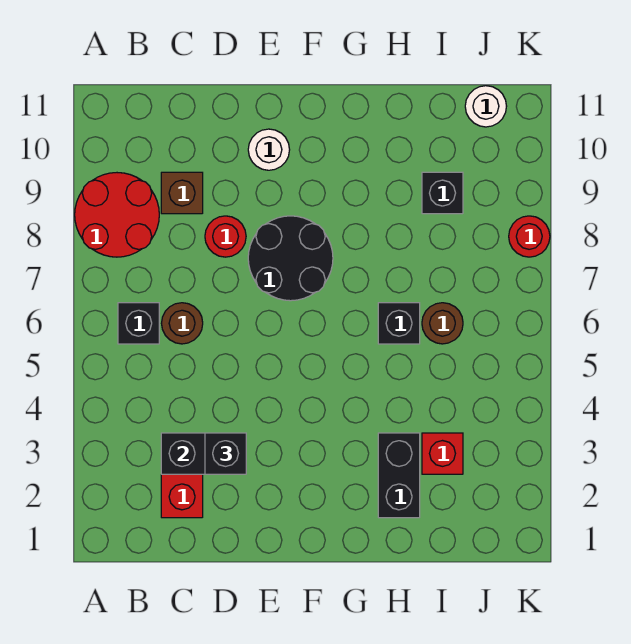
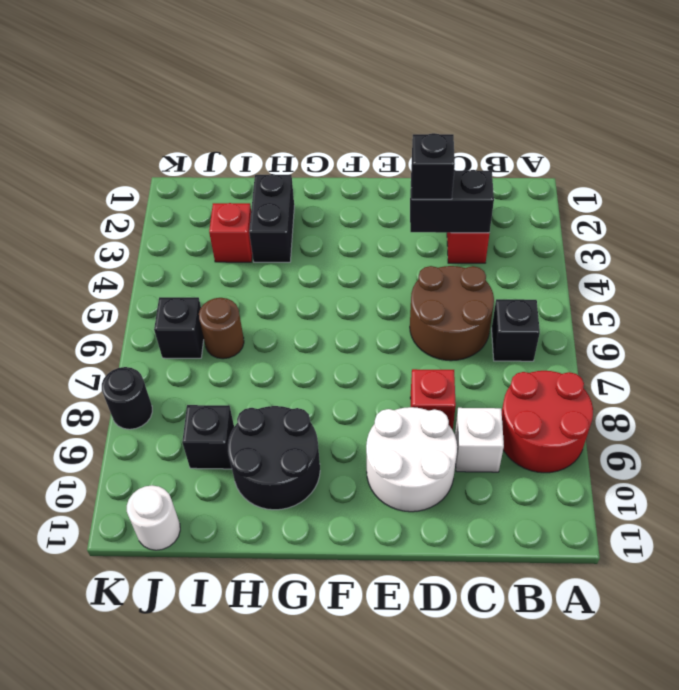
brown 1x1 round brick [161,303,203,344] -> brown 2x2 round brick [410,266,494,361]
brown 1x1 brick [161,172,203,214] -> white 1x1 brick [455,408,504,472]
red 1x1 round brick [205,216,246,257] -> red 1x1 brick [410,369,456,430]
black 2x2 round brick [248,216,333,301] -> black 2x2 round brick moved to [228,406,320,510]
white 1x1 round brick [248,129,290,170] -> white 2x2 round brick [366,407,457,512]
black 1x1 brick [378,303,420,344] -> black 1x1 brick moved to [154,297,204,358]
red 1x1 round brick [509,216,550,257] -> black 1x1 round brick [102,367,152,429]

